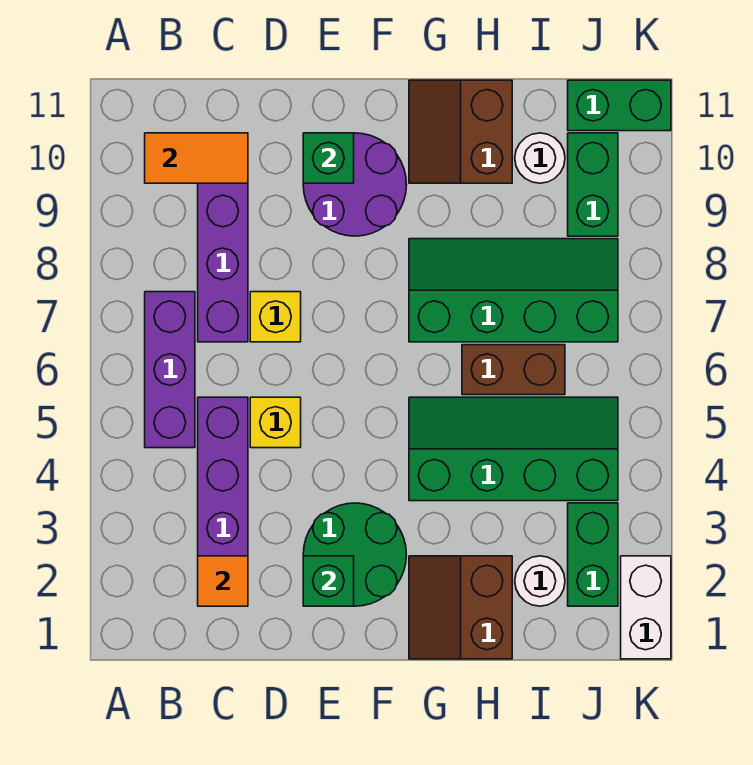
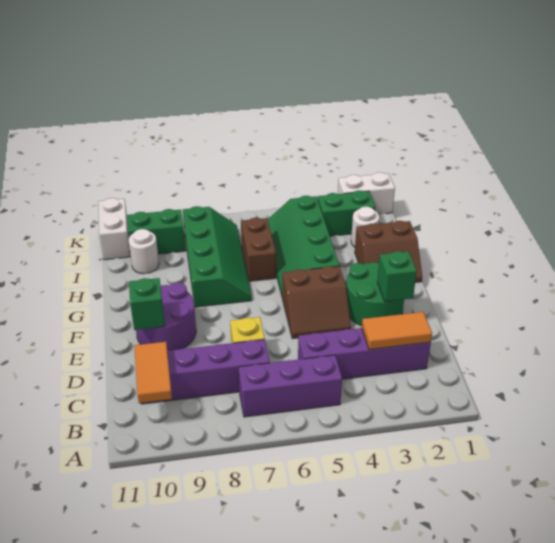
orange 1x1 tile [198,556,248,606] -> orange 1x2 tile [362,312,432,350]
yellow 1x1 brick [250,397,301,448] -> none
green 2x4 slope [409,239,618,342] -> green 2x4 slope turned to [183,206,252,307]
brown 2x2 slope [409,80,512,183] -> brown 2x2 slope moved to [282,266,351,339]
green 1x2 brick [568,80,671,131] -> white 1x2 brick [98,198,130,260]

